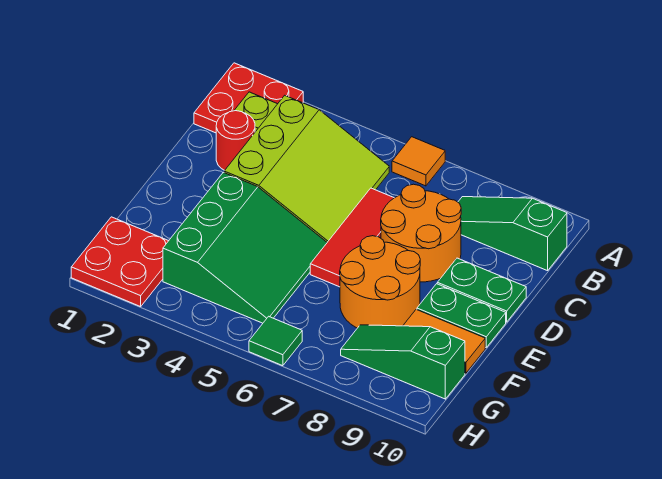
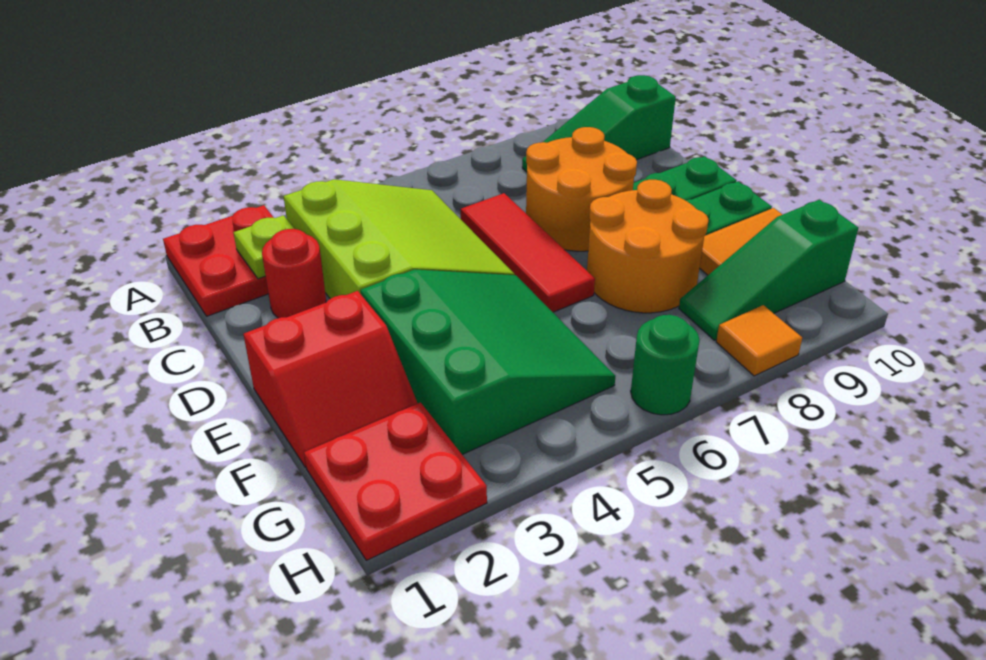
orange 1x1 tile [392,137,445,186] -> orange 1x1 tile moved to [716,305,802,376]
none -> red 2x2 slope [243,291,418,467]
green 1x1 tile [249,316,302,366] -> green 1x1 round brick [631,315,700,415]

